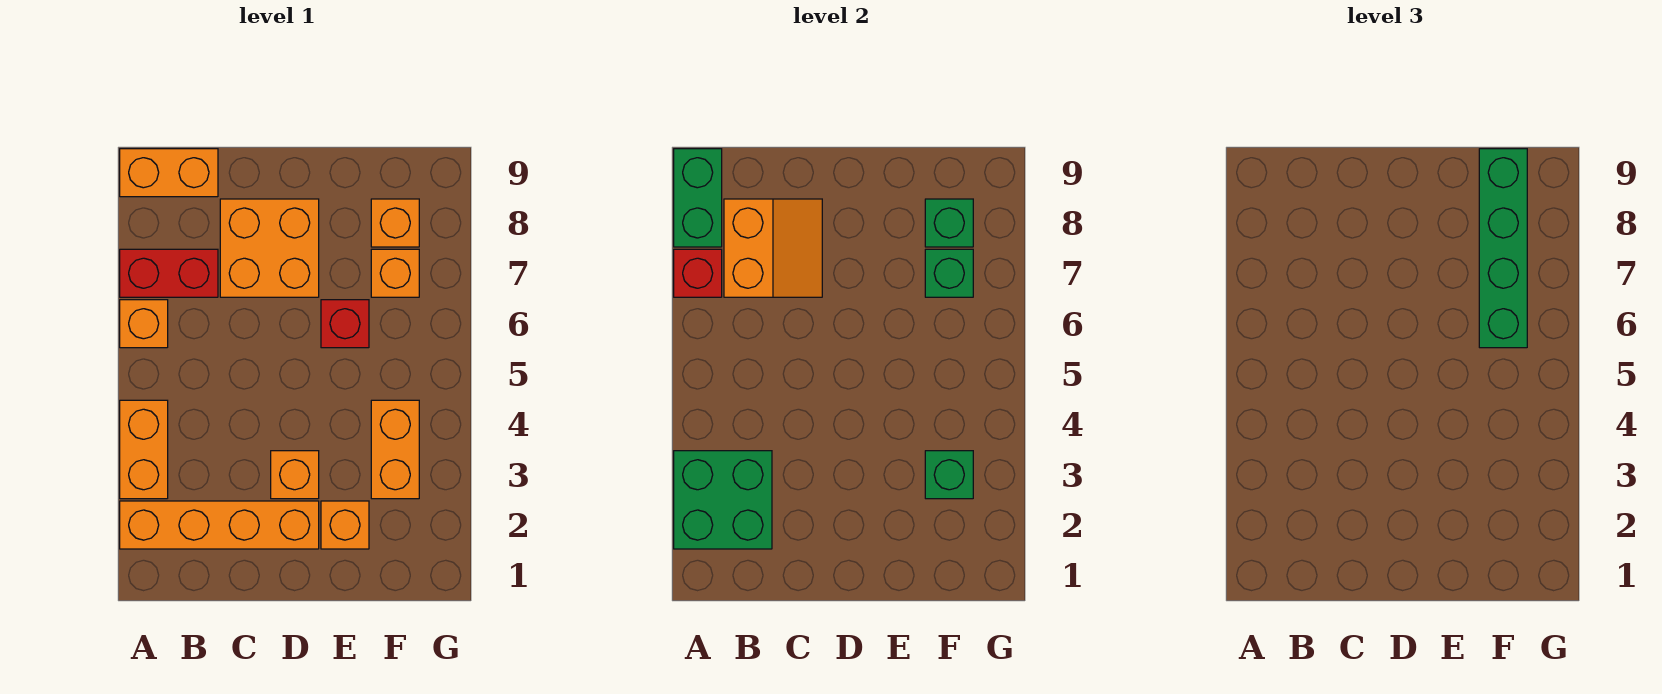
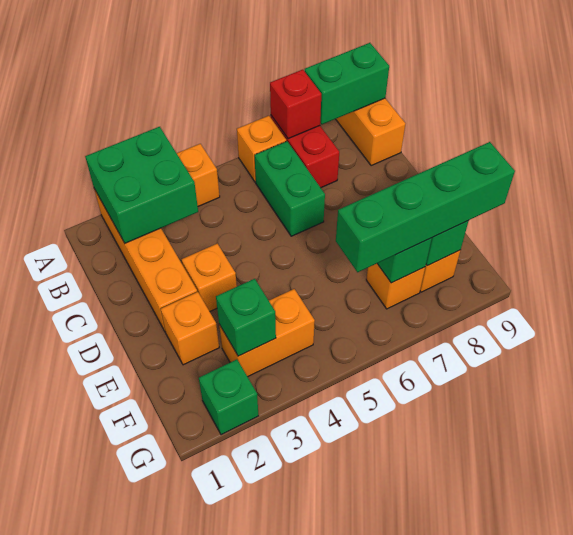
none -> green 1x2 brick [255,141,325,236]
orange 2x2 slope [724,199,822,297] -> none
orange 2x2 brick [220,199,319,297] -> none
red 1x1 brick [321,300,369,348] -> none
none -> green 1x1 brick [199,359,258,435]

